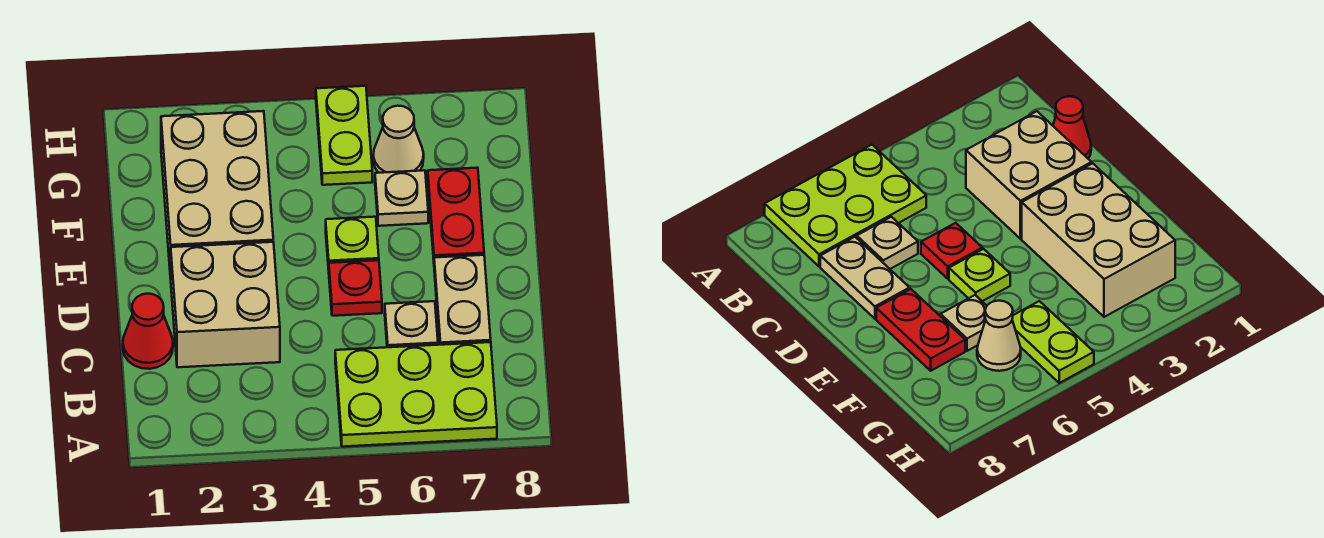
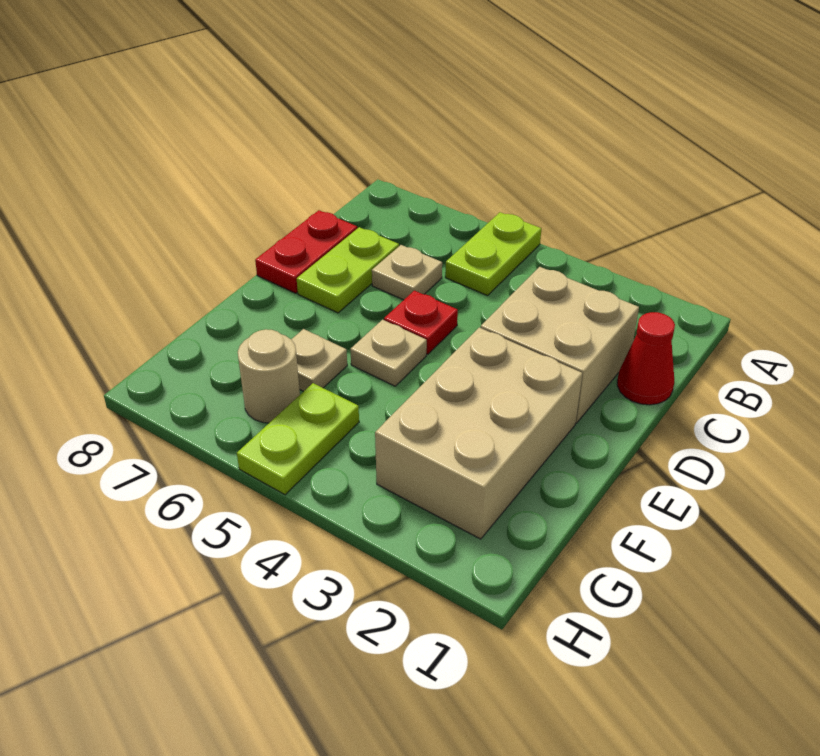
lime 2x3 plate [335,342,497,447] -> lime 1x2 plate [445,212,541,296]
tan 1x2 plate [434,255,491,345] -> lime 1x2 plate [297,227,399,313]
lime 1x1 plate [326,217,379,270] -> tan 1x1 plate [350,320,427,386]
red 1x2 plate [428,168,484,259] -> red 1x2 plate moved to [255,210,357,293]
tan 1x1 cone [373,106,424,173] -> tan 1x1 round brick [238,329,300,423]

